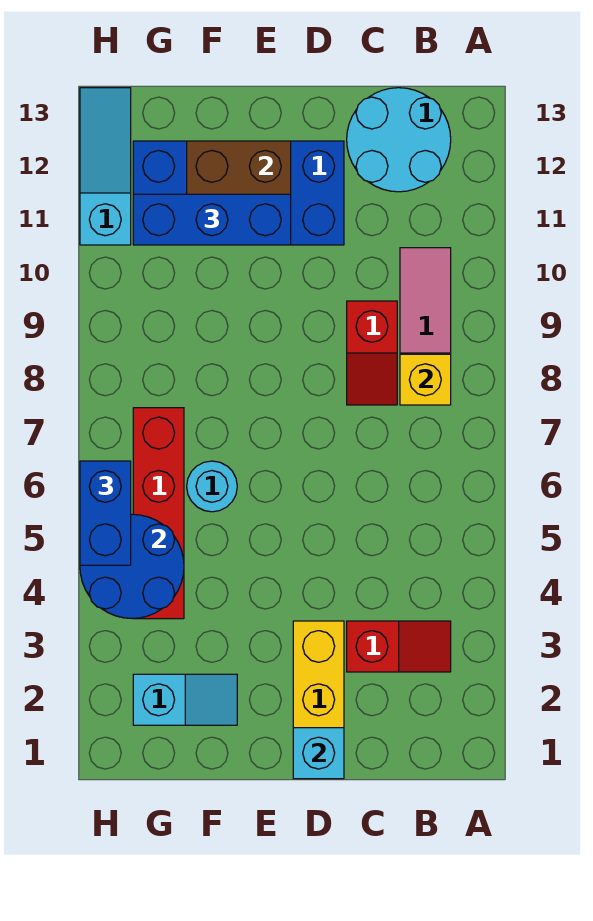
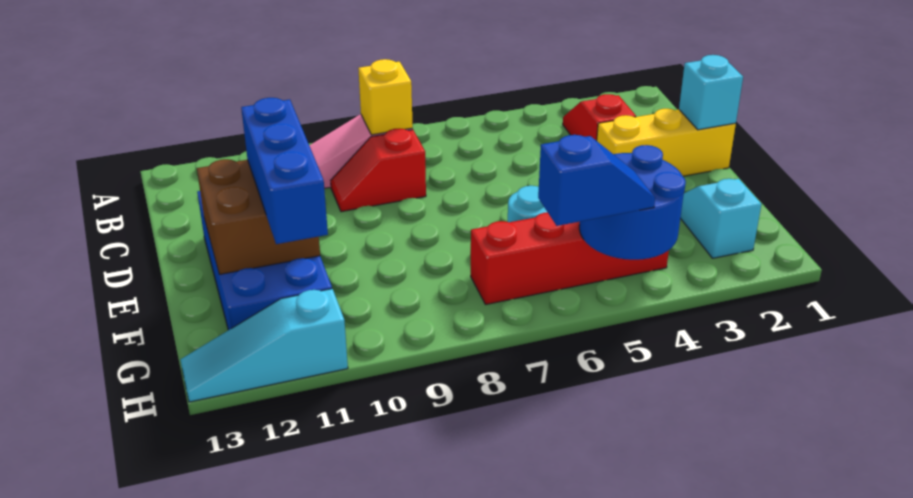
cyan 2x2 round brick [347,88,451,192] -> none
red 1x2 slope [347,301,397,405] -> red 1x2 slope turned to [331,129,426,212]
blue 1x2 brick [80,461,131,565] -> blue 1x2 slope [538,135,655,226]

